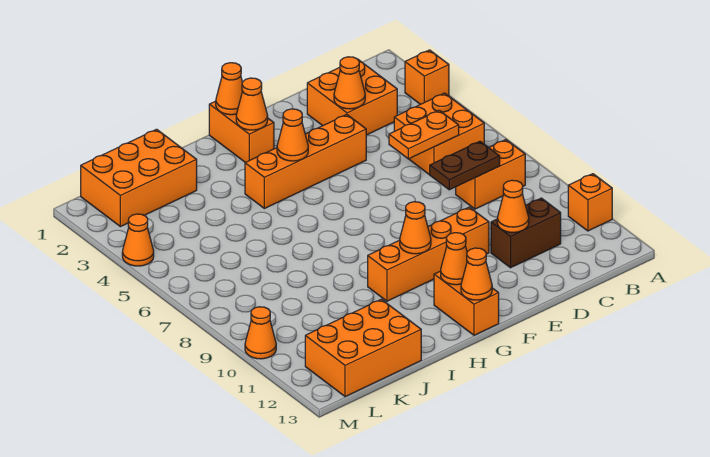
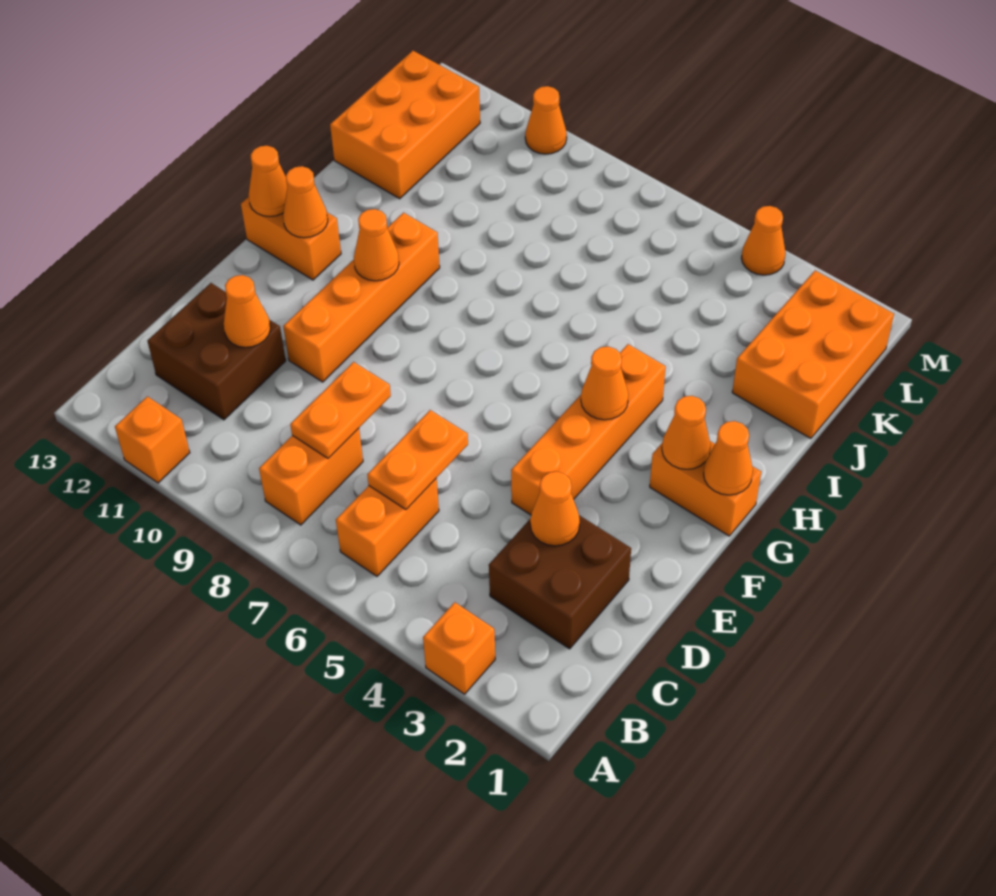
orange 2x2 brick [394,93,484,175] -> orange 1x2 brick [336,478,439,576]
orange 2x2 brick [307,60,397,135] -> brown 2x2 brick [489,515,631,649]
brown 1x2 plate [430,141,500,190] -> orange 1x2 plate [290,362,391,458]
brown 1x2 brick [491,198,561,268] -> brown 2x2 brick [147,283,286,420]

